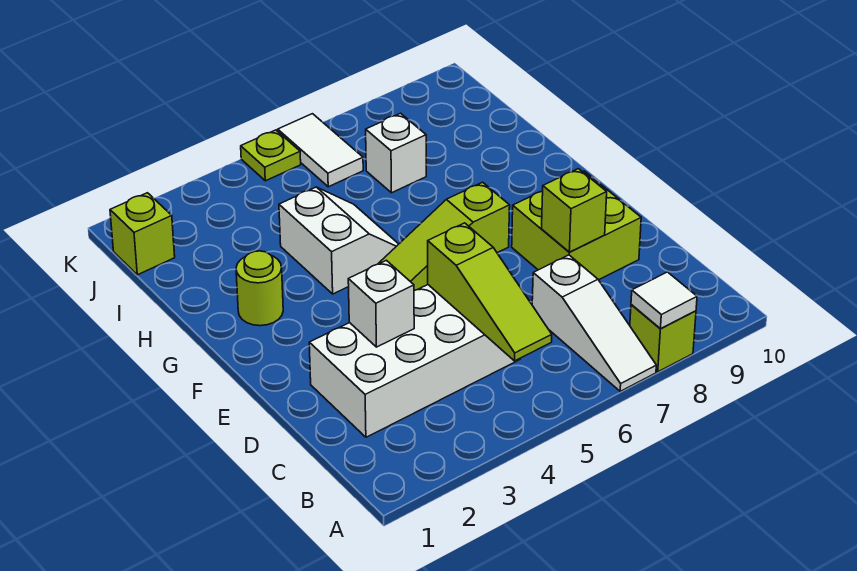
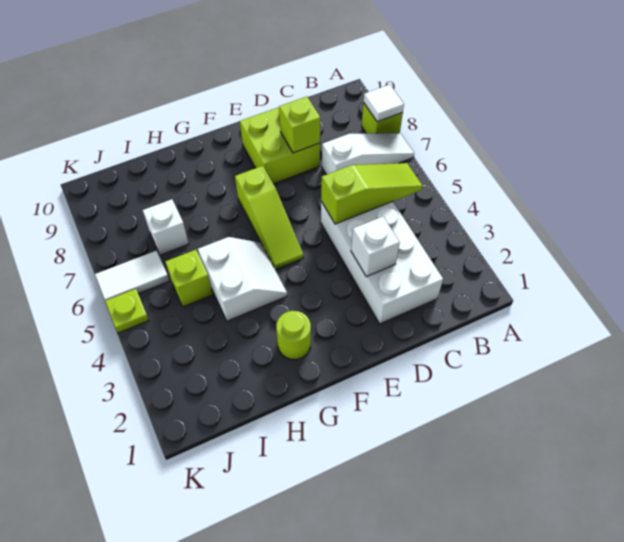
white 2x2 slope [279,187,398,294] -> white 2x2 slope turned to [198,237,287,321]
lime 1x1 brick [110,193,175,275] -> lime 1x1 brick moved to [165,250,213,307]

